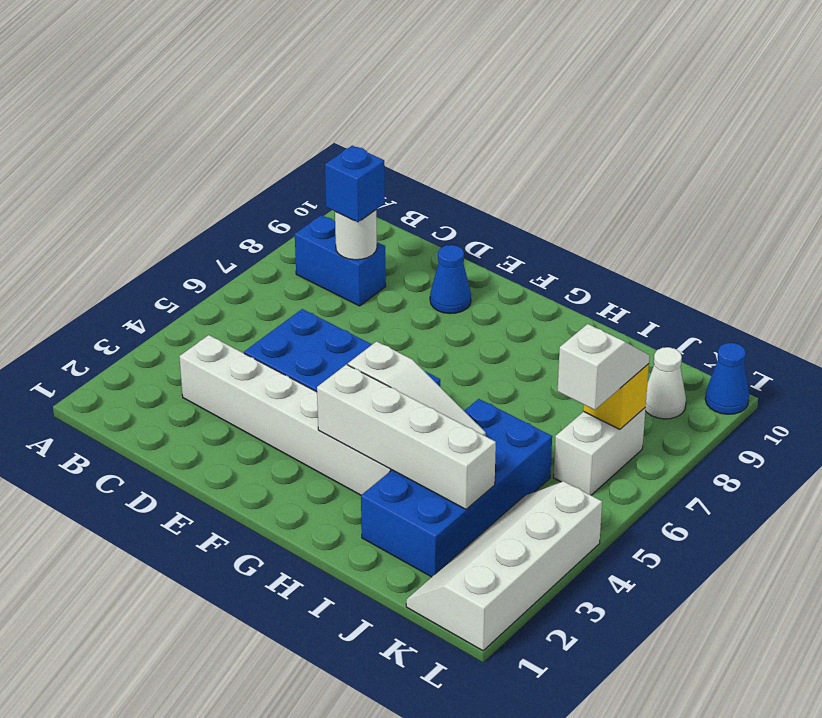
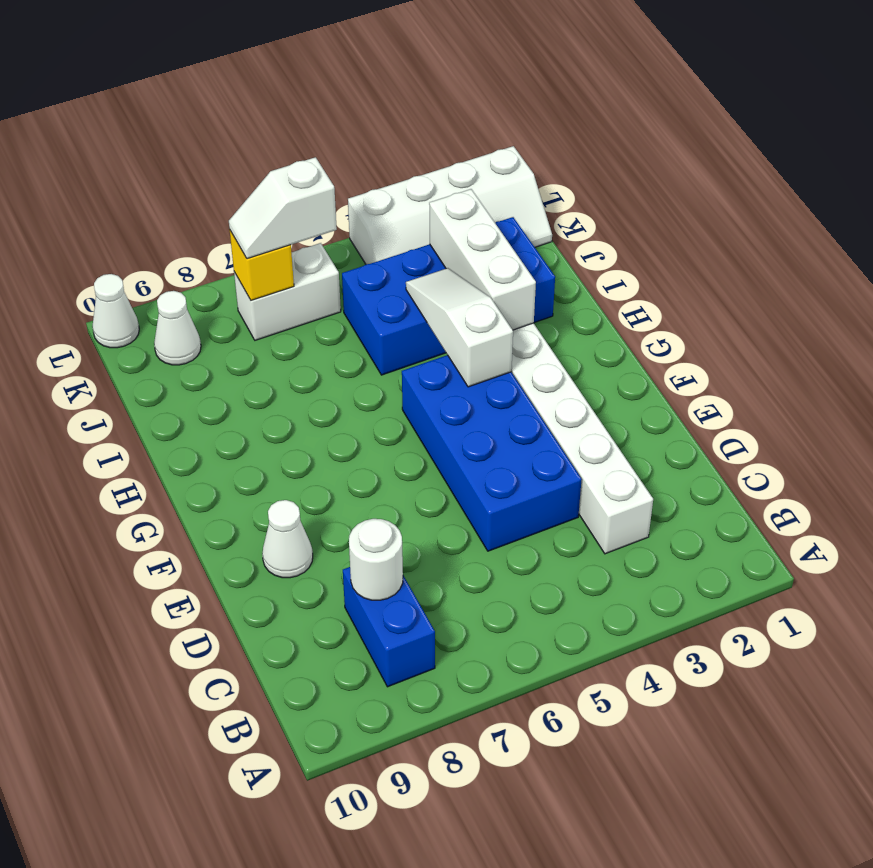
blue 1x1 brick [325,146,385,222] -> none
blue 1x1 cone [430,245,471,314] -> white 1x1 cone [262,500,313,578]
white 1x4 brick [317,364,496,509] -> white 1x3 brick [429,189,536,330]
blue 1x1 cone [705,343,749,414] -> white 1x1 cone [92,274,139,348]

